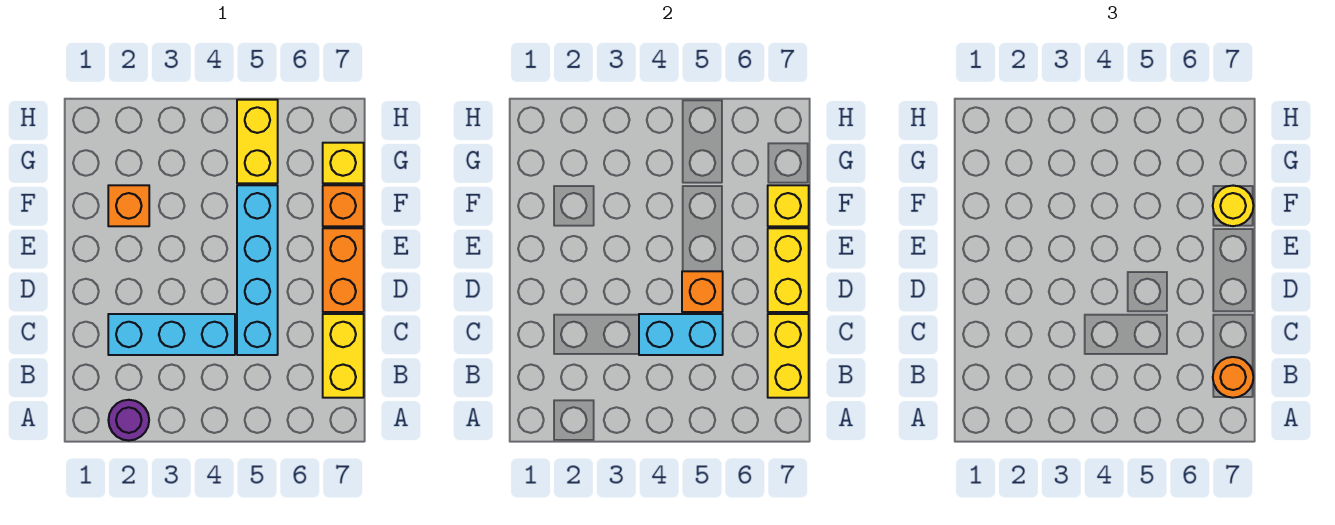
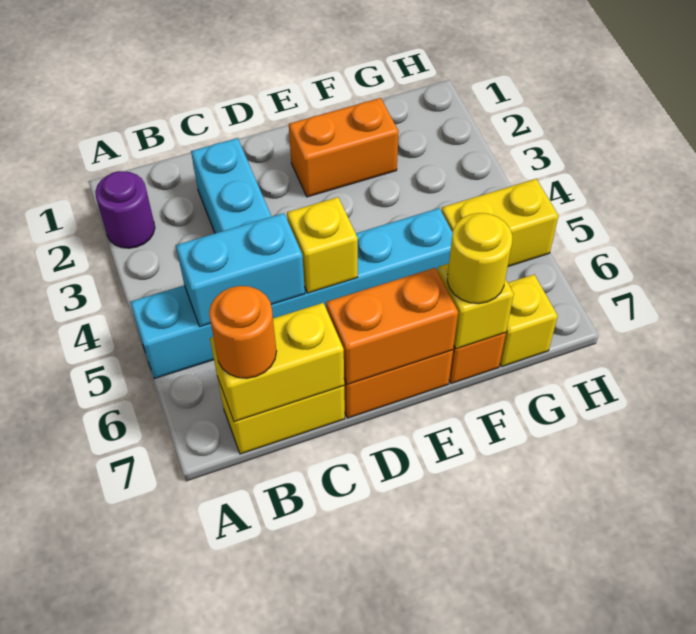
cyan 1x2 brick [639,314,723,355] -> cyan 1x2 brick turned to [176,213,305,326]
cyan 1x4 brick [237,185,278,355] -> cyan 1x6 brick [130,208,453,379]
orange 1x1 brick [682,271,723,312] -> yellow 1x1 brick [287,197,358,293]
yellow 1x2 brick [768,228,809,312] -> orange 1x2 brick [326,268,458,385]
orange 1x1 brick [108,185,149,226] -> orange 1x2 brick [289,98,399,197]

